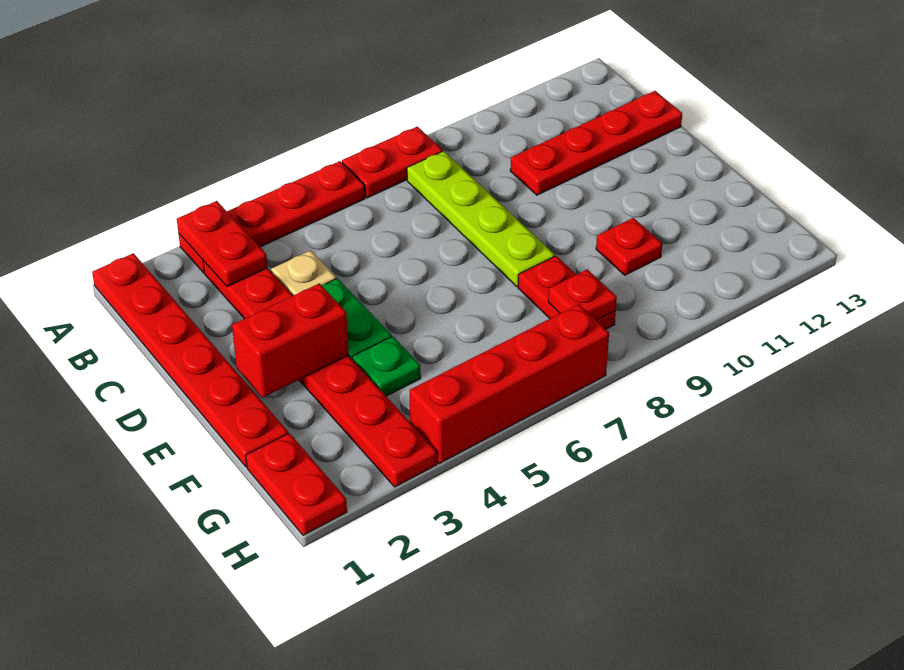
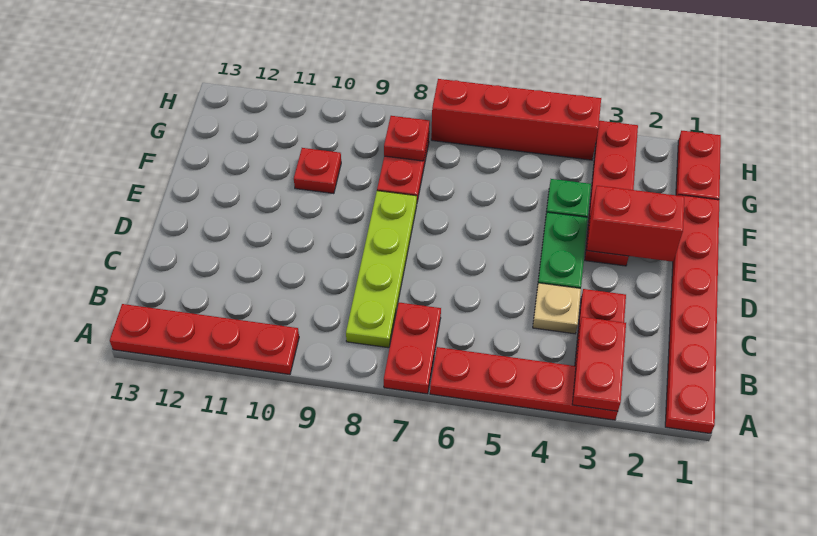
red 1x2 plate [342,126,443,198] -> red 1x2 plate turned to [384,303,441,394]
red 1x4 plate [510,91,682,195] -> red 1x4 plate moved to [110,304,299,375]

